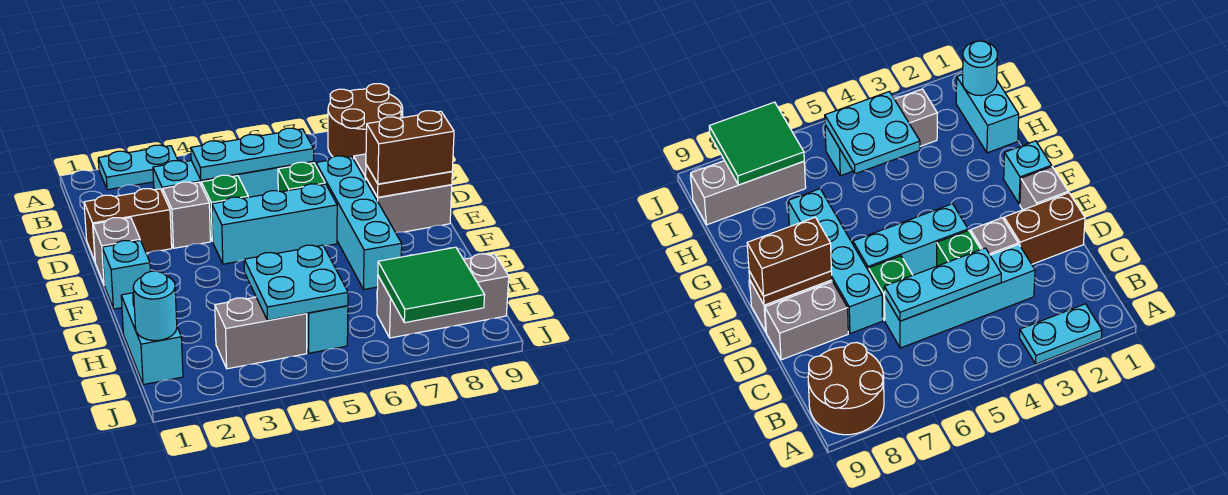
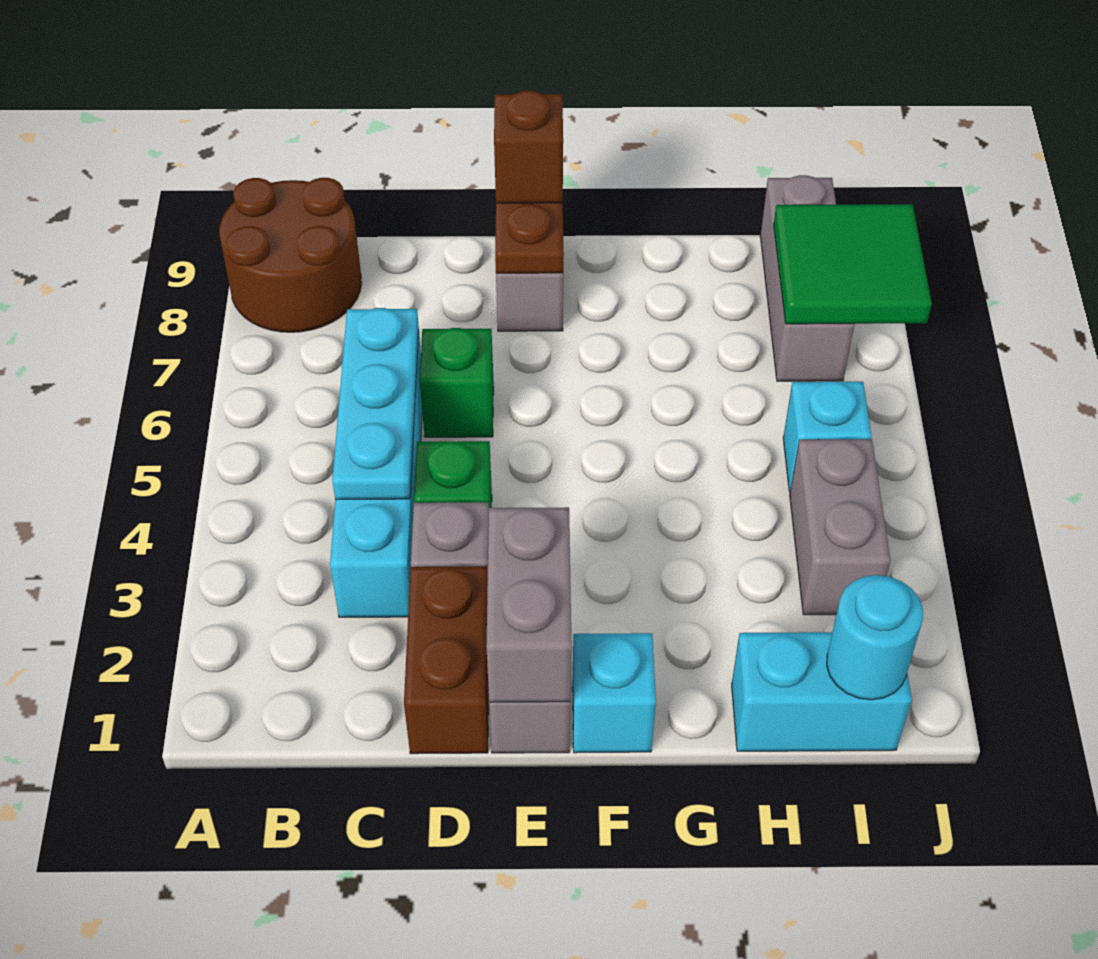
cyan 1x2 plate [98,145,178,190] -> none
cyan 1x4 brick [316,156,402,289] -> none
grey 1x2 brick [765,282,848,360] -> grey 1x2 brick moved to [486,507,572,702]
cyan 1x3 brick [212,184,337,264] -> none
brown 1x2 brick [366,111,454,184] -> brown 1x1 brick [494,91,563,203]
cyan 2x2 plate [244,245,348,320] -> none

